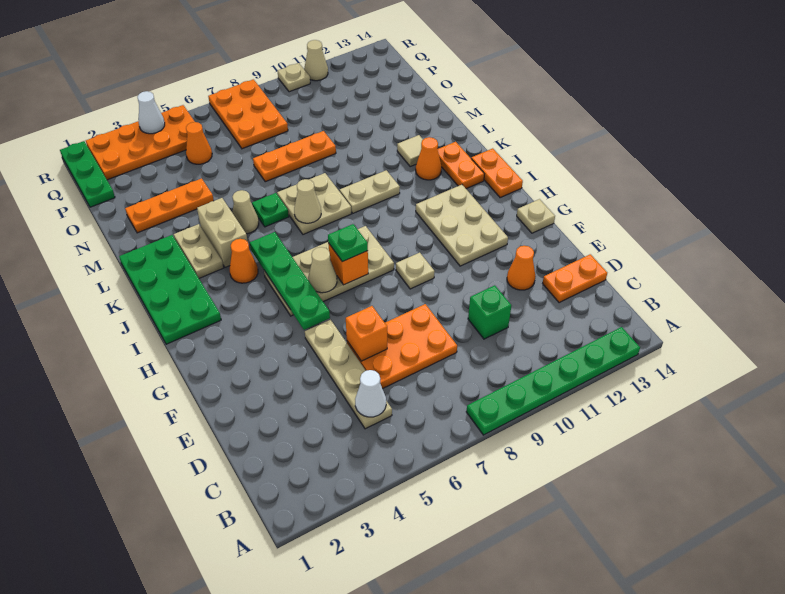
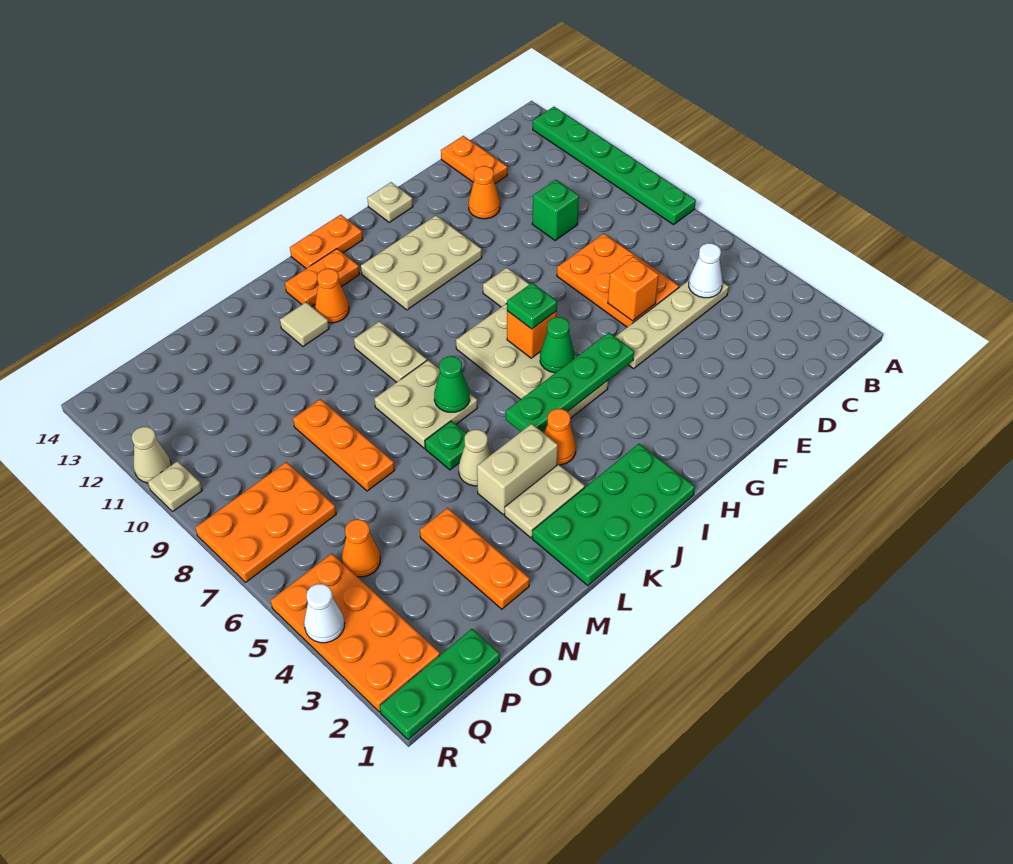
tan 1x1 cone [308,247,337,293] -> green 1x1 cone [540,317,575,373]
tan 1x1 cone [294,179,321,223] -> green 1x1 cone [434,356,470,412]

